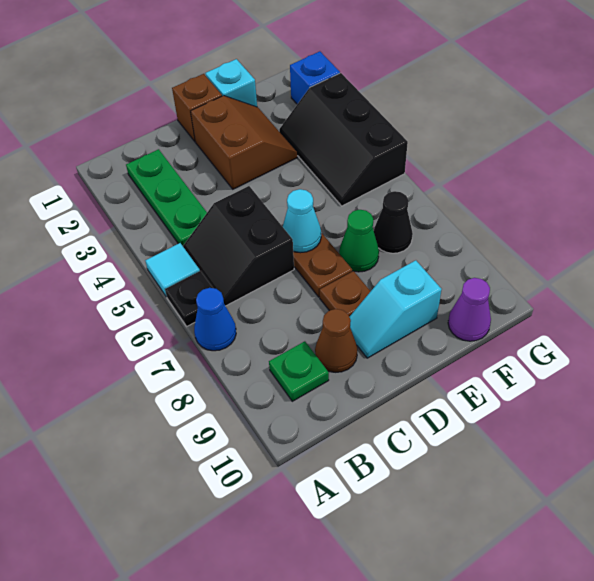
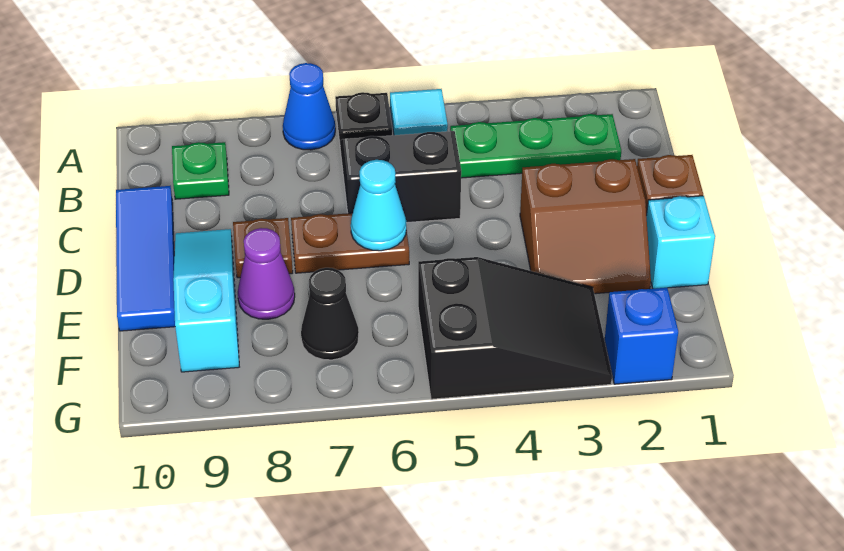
brown 1x1 cone [315,309,357,372] -> none
none -> blue 1x3 tile [116,186,175,331]
cyan 1x2 slope [350,260,442,358] -> cyan 1x3 slope [173,229,239,372]
green 1x1 cone [339,210,379,272] -> none
black 2x3 slope [279,73,408,206] -> black 2x3 slope turned to [418,257,612,399]
purple 1x1 cone [448,278,491,341] -> purple 1x1 cone moved to [238,228,295,319]

